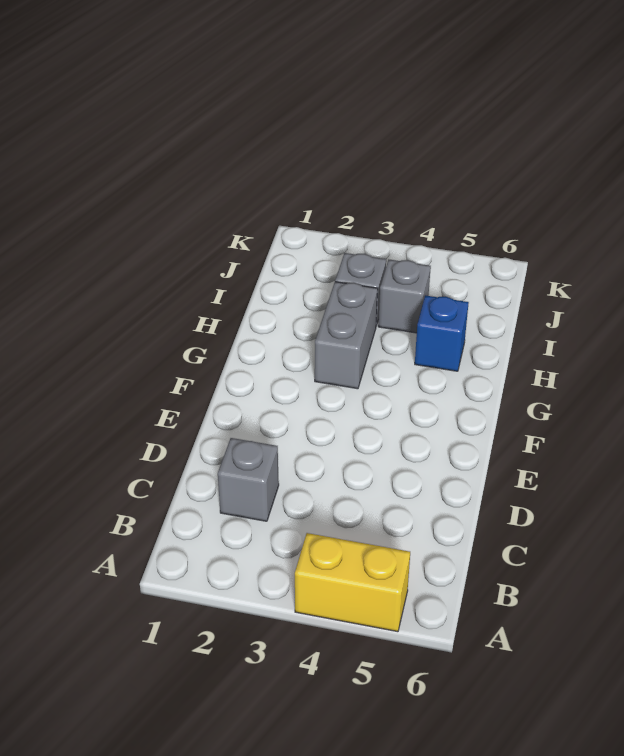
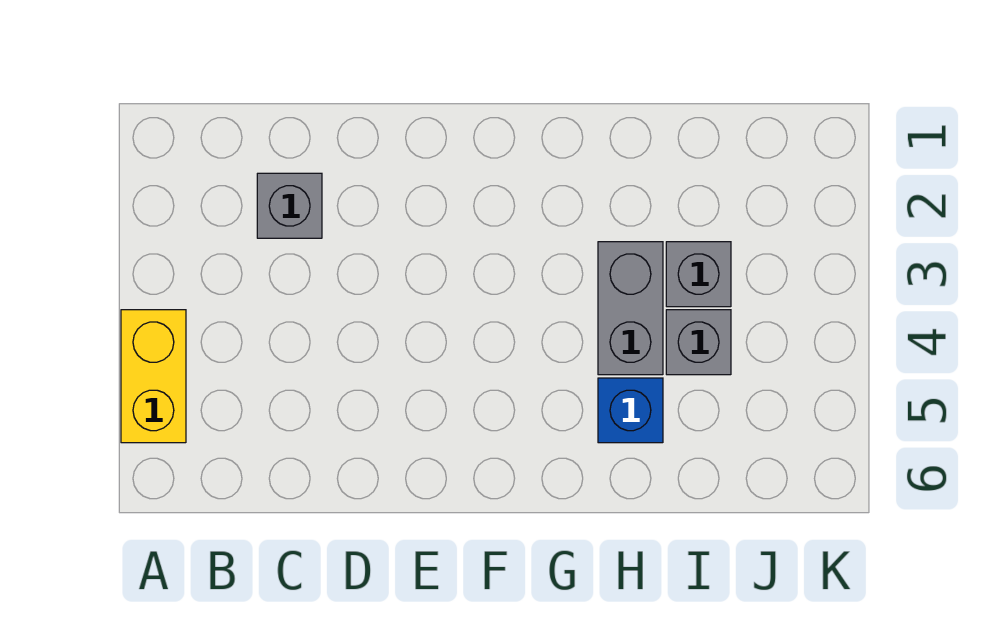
grey 1x2 brick [315,282,378,389] -> grey 1x2 brick turned to [598,242,663,375]

